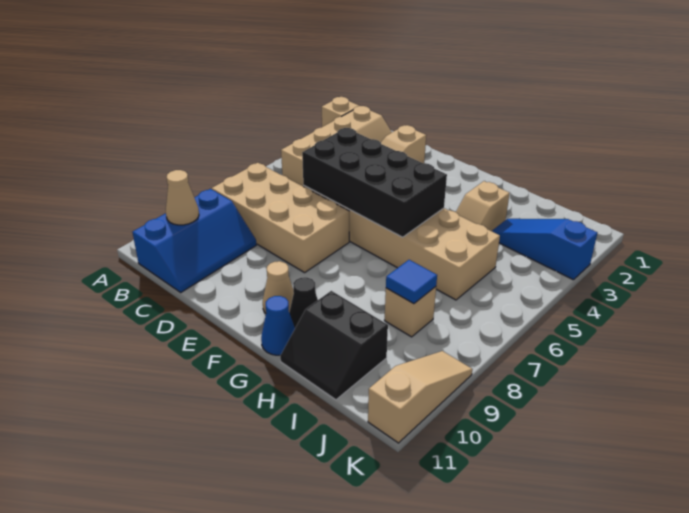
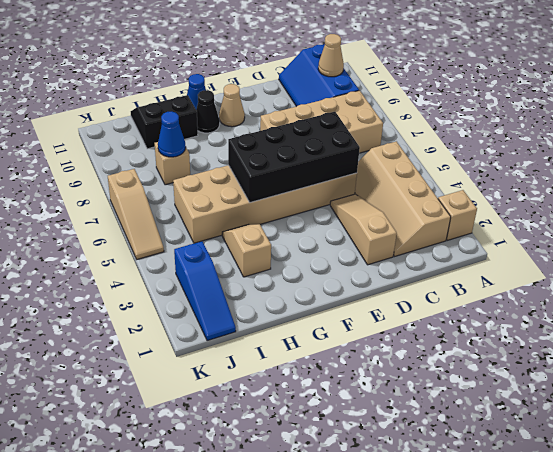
blue 1x3 slope [492,219,597,280] -> blue 1x3 slope turned to [174,241,236,341]
blue 1x1 tile [386,260,437,304] -> blue 1x1 cone [158,112,186,157]
tan 1x3 slope [368,351,472,443] -> tan 1x3 slope moved to [108,169,164,259]

